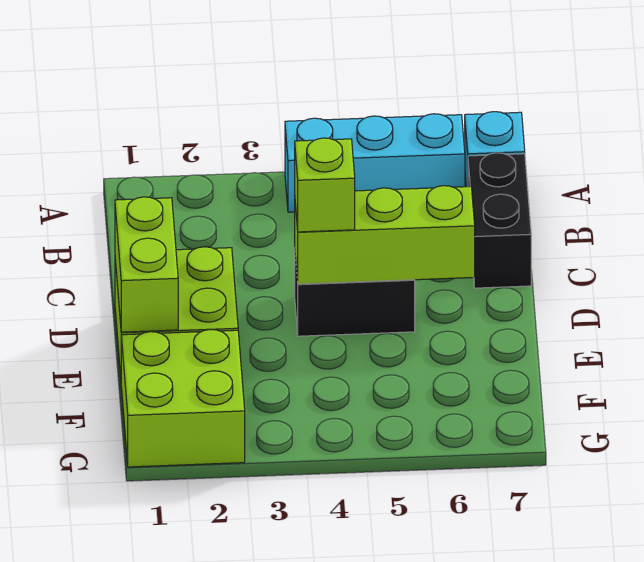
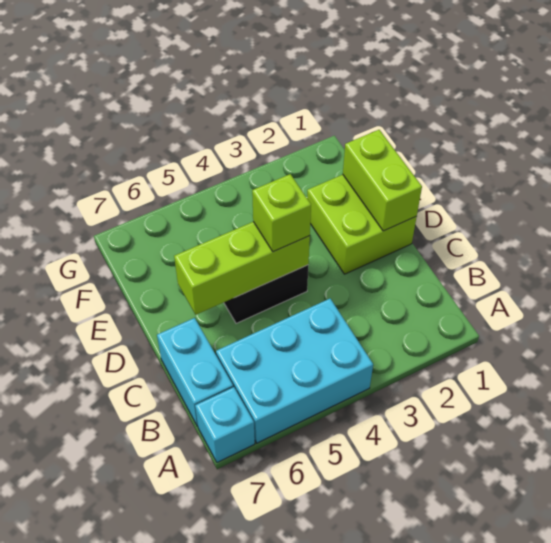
cyan 1x3 brick [285,114,465,212] -> cyan 2x3 brick [216,299,373,443]
black 1x2 brick [468,153,531,288] -> cyan 1x2 brick [157,318,233,426]
lime 2x2 brick [121,329,245,467] -> none

